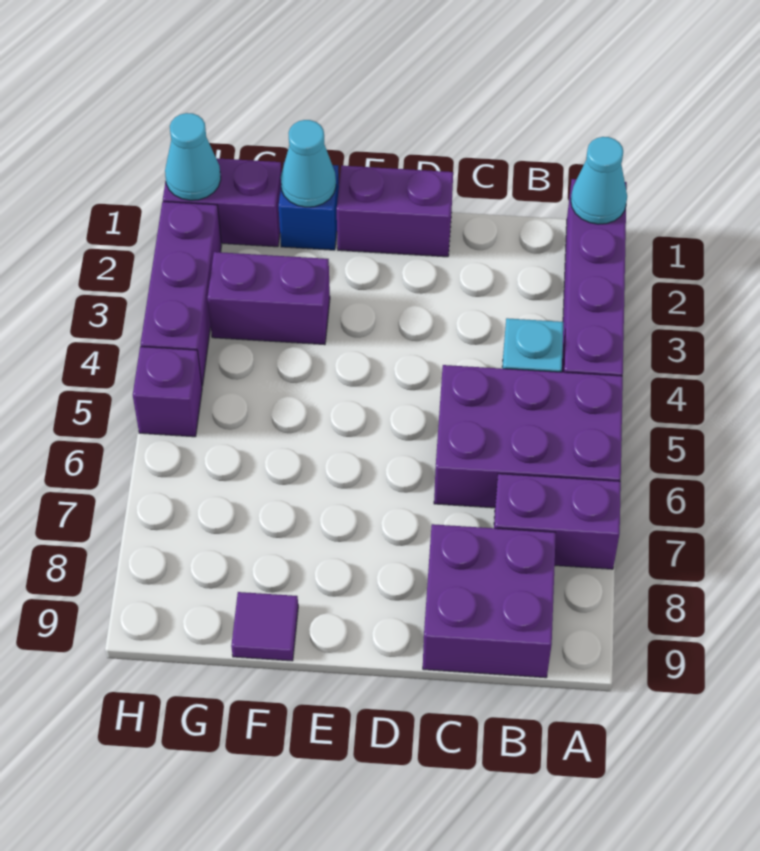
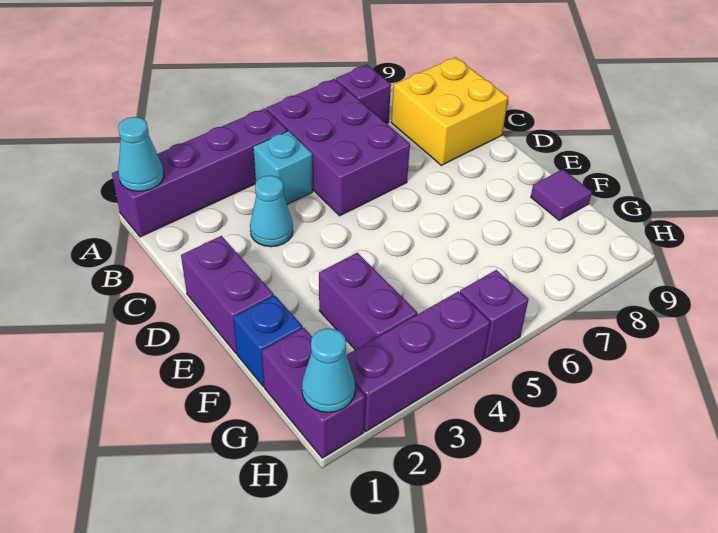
purple 1x2 brick [494,474,621,569] -> purple 1x1 brick [336,65,391,124]
purple 2x2 brick [423,524,556,678] -> yellow 2x2 brick [391,57,508,165]
cyan 1x1 cone [281,120,336,207] -> cyan 1x1 cone moved to [250,176,293,247]

